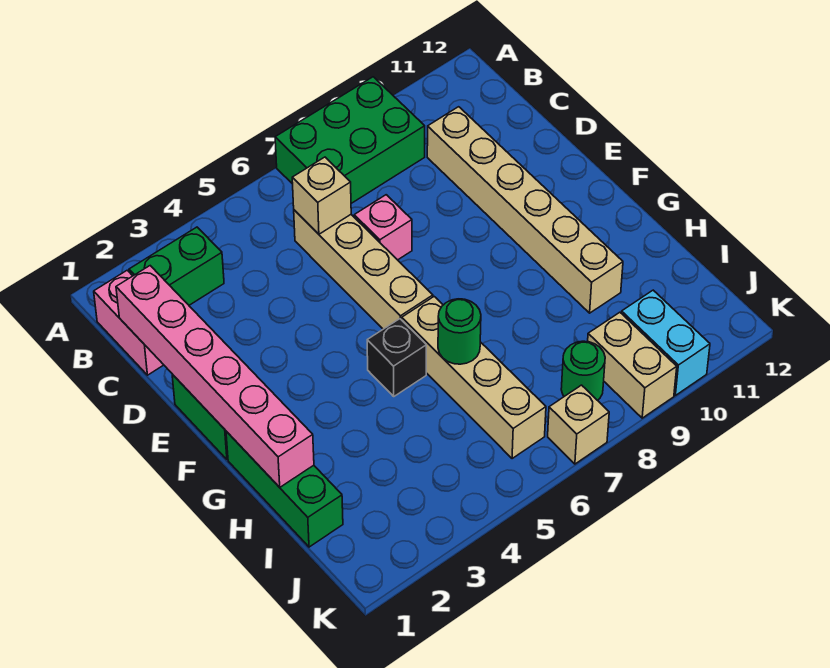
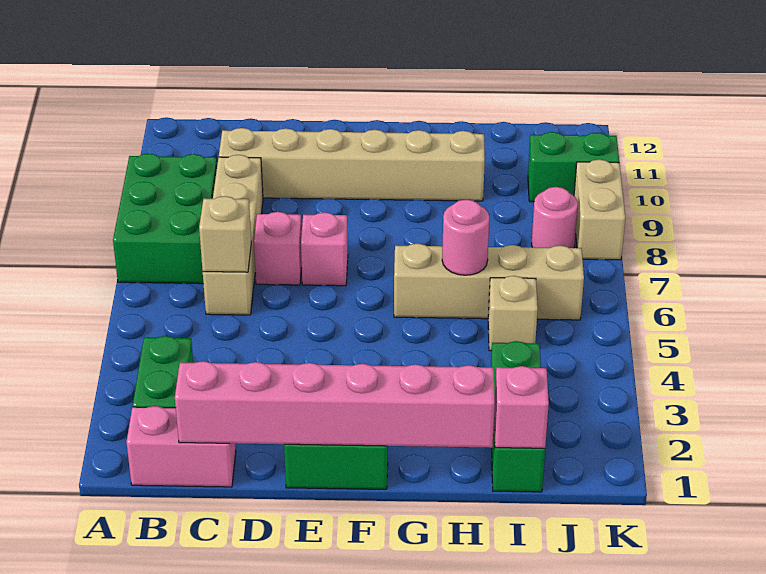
tan 1x4 brick [294,210,433,329] -> tan 1x4 brick turned to [203,155,263,315]
none -> pink 1x1 brick [301,212,348,286]
green 1x3 brick [226,431,343,547] -> green 1x3 brick turned to [491,341,545,492]
black 1x1 brick [367,319,426,396] -> none
green 1x1 round brick [438,299,481,364] -> pink 1x1 round brick [442,200,489,275]
none -> pink 1x1 brick [494,366,549,448]
green 1x1 round brick [561,341,605,401] -> pink 1x1 round brick [532,187,578,248]
tan 1x2 brick [588,312,677,418] -> tan 1x2 brick turned to [574,159,625,260]
cyan 1x2 brick [621,290,710,395] -> green 1x2 brick [528,132,619,202]
tan 1x1 brick [548,385,609,464] -> tan 1x1 brick moved to [488,276,538,351]

